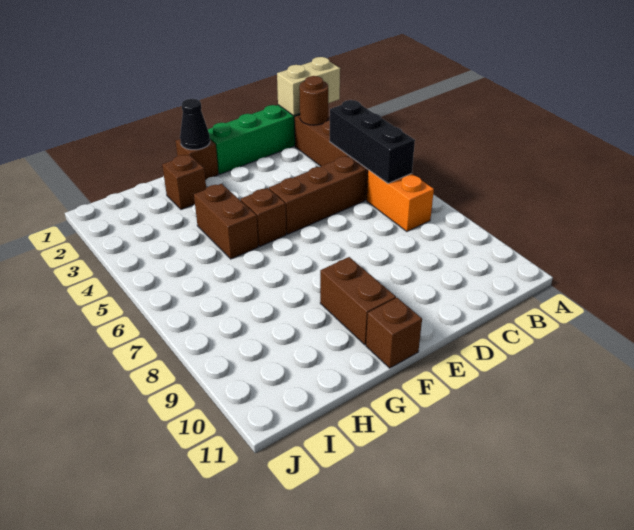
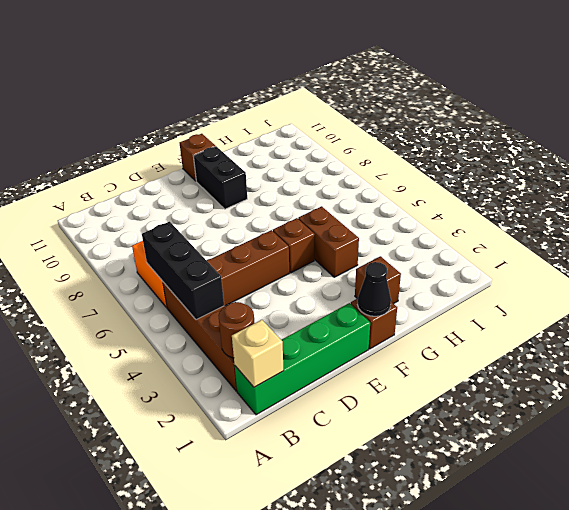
tan 1x2 brick [277,57,340,116] -> tan 1x1 brick [232,320,284,387]
brown 1x2 brick [320,257,396,345] -> black 1x2 brick [193,146,247,209]

